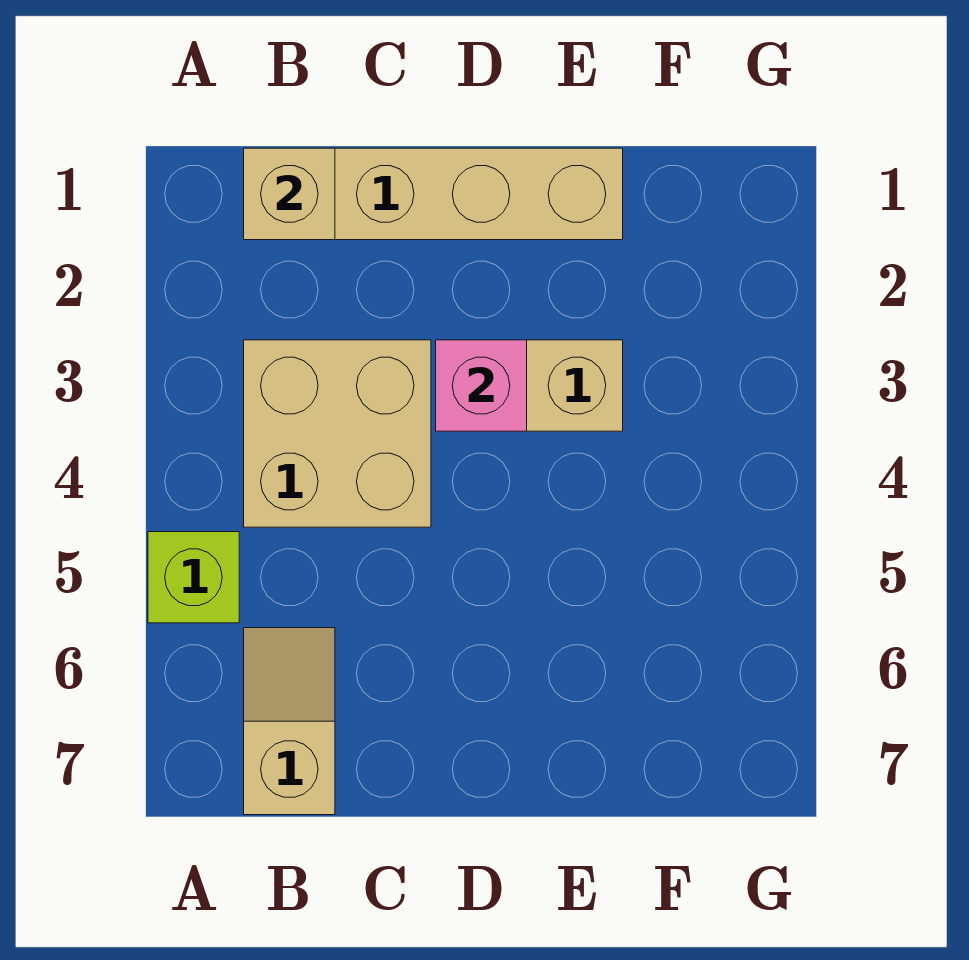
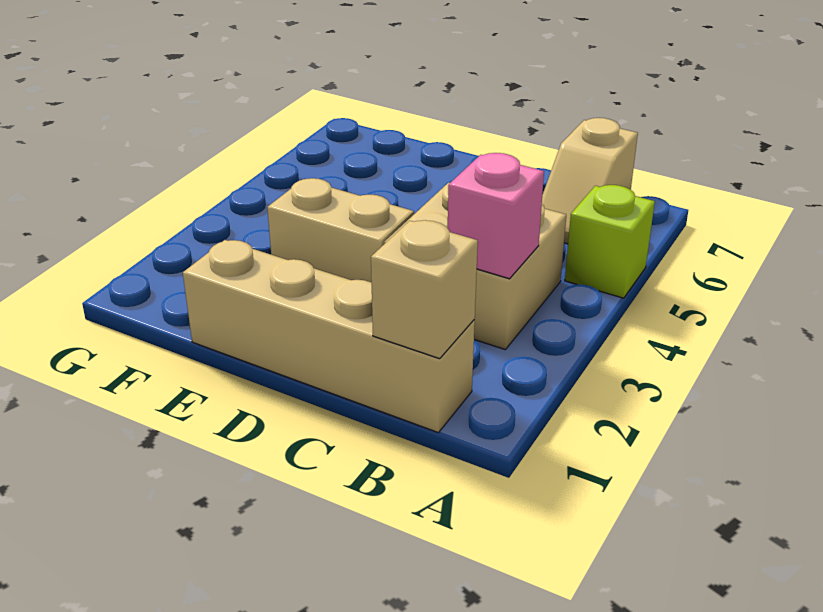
pink 1x1 brick [436,340,527,431] -> pink 1x1 brick moved to [448,153,544,279]

